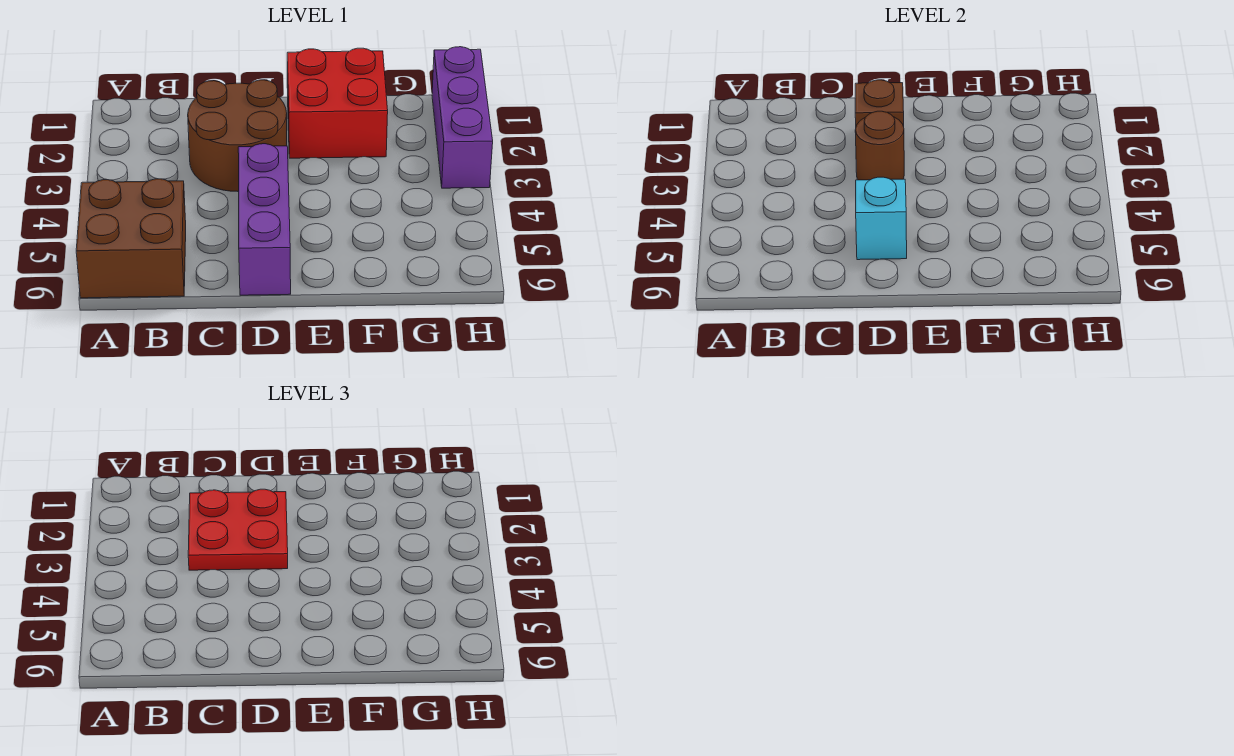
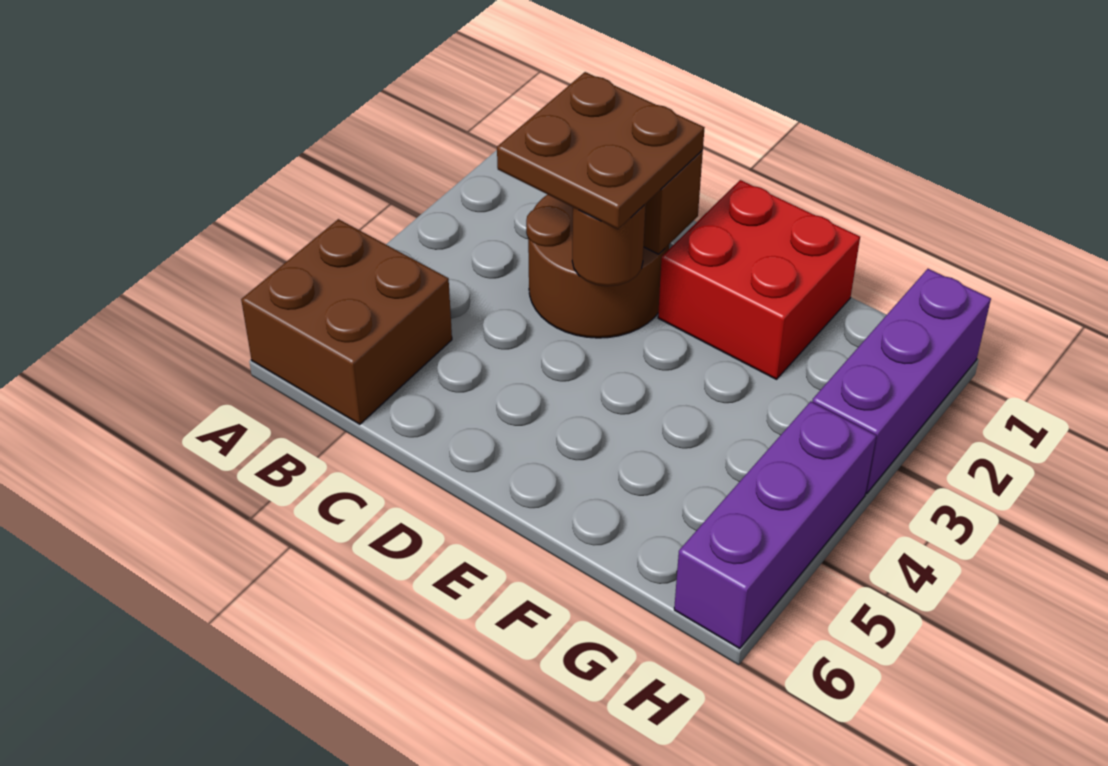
red 2x2 plate [188,489,288,570] -> brown 2x2 plate [497,72,705,229]
purple 1x3 brick [238,144,291,295] -> purple 1x3 brick moved to [674,401,876,649]
cyan 1x1 brick [856,177,907,260] -> none

